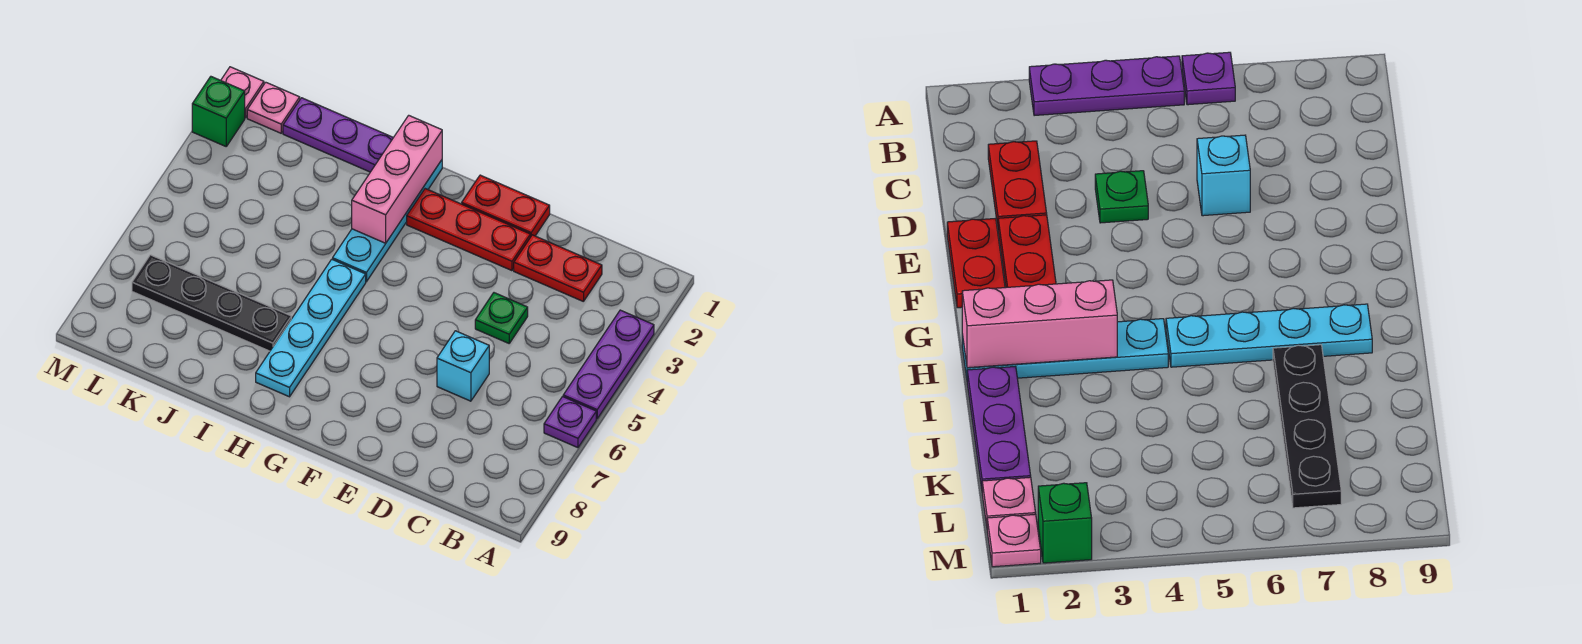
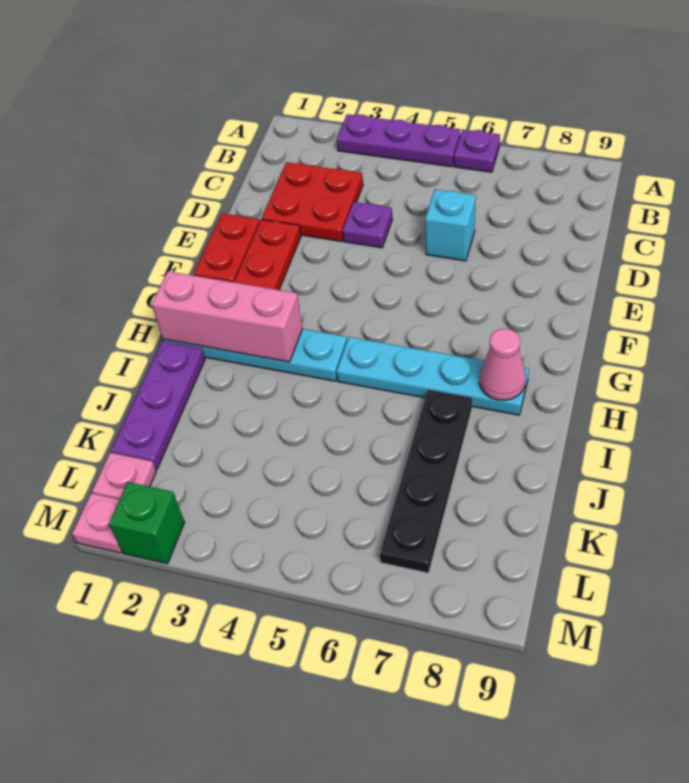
red 1x2 plate [514,235,602,302] -> red 2x2 plate [262,162,363,241]
green 1x1 plate [475,293,528,343] -> purple 1x1 plate [342,202,392,248]
none -> pink 1x1 cone [479,329,526,400]

